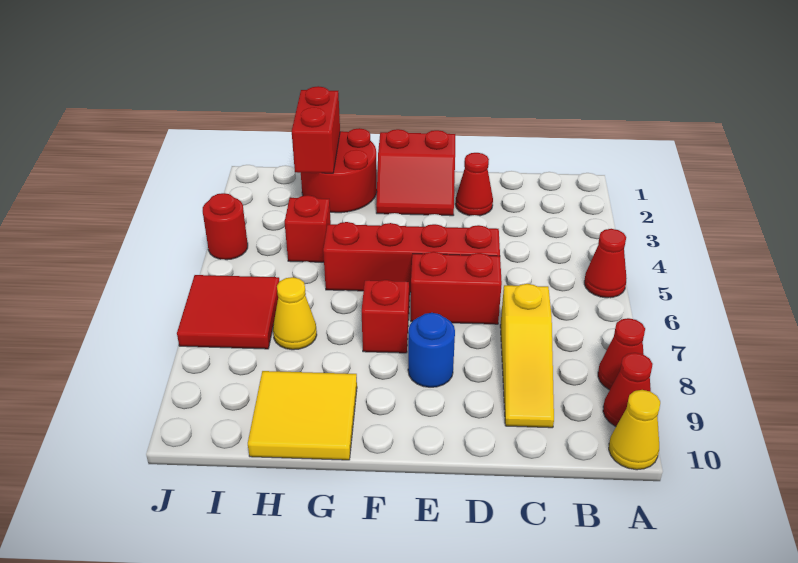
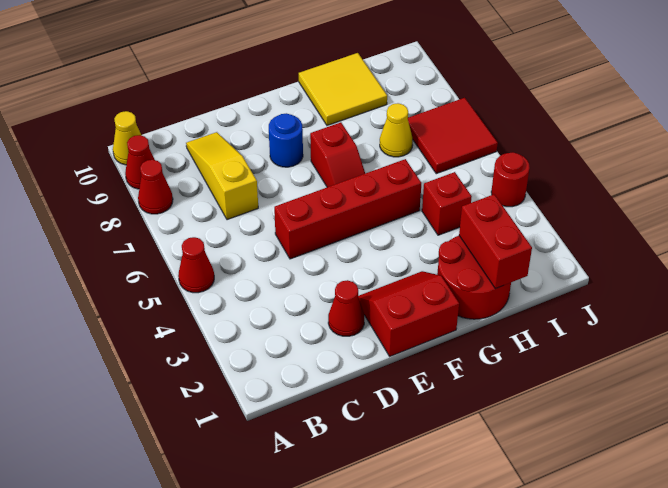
red 1x2 brick [411,252,502,324] -> none

